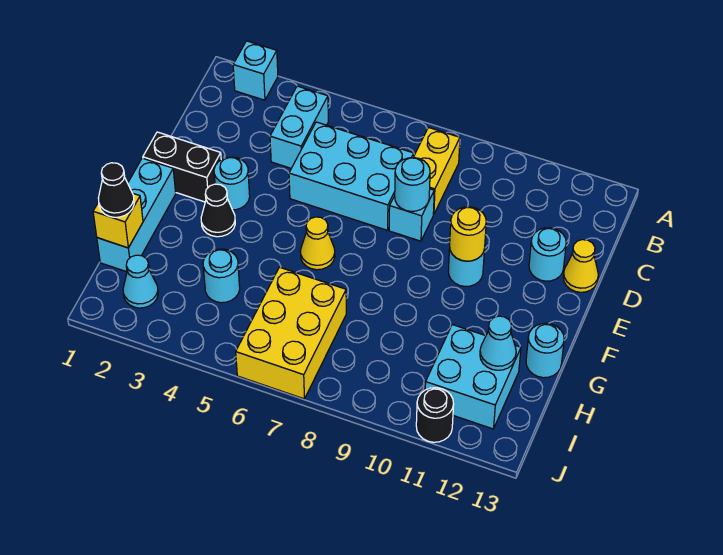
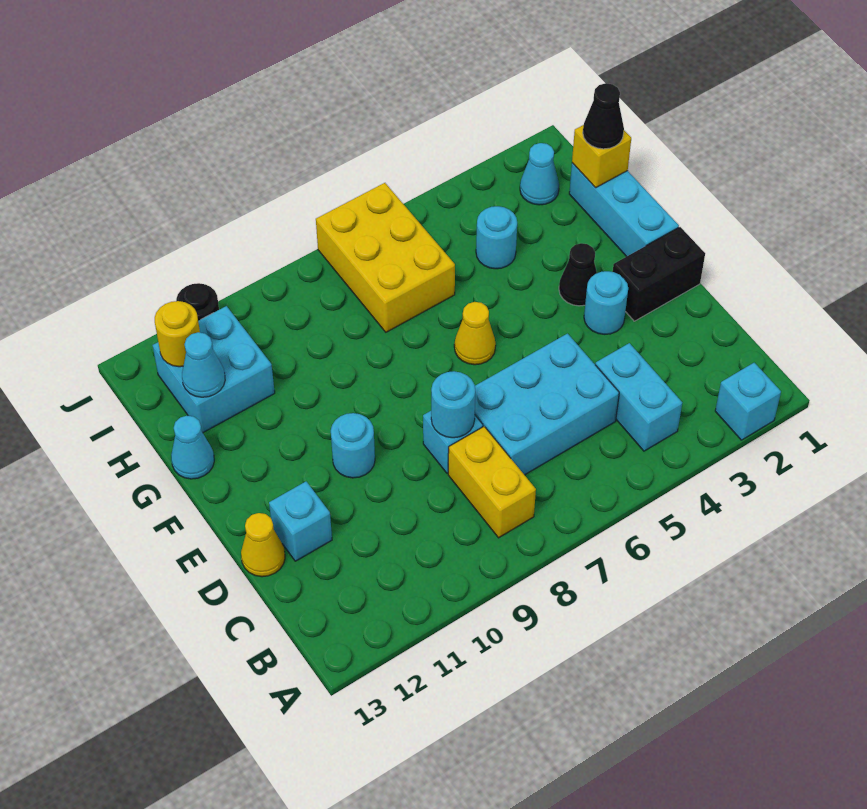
cyan 1x1 round brick [529,228,566,281] -> cyan 1x1 brick [269,482,332,561]
yellow 1x1 round brick [450,207,486,261] -> yellow 1x1 round brick moved to [155,301,200,367]
cyan 1x1 round brick [526,323,564,378] -> cyan 1x1 cone [171,416,214,479]

